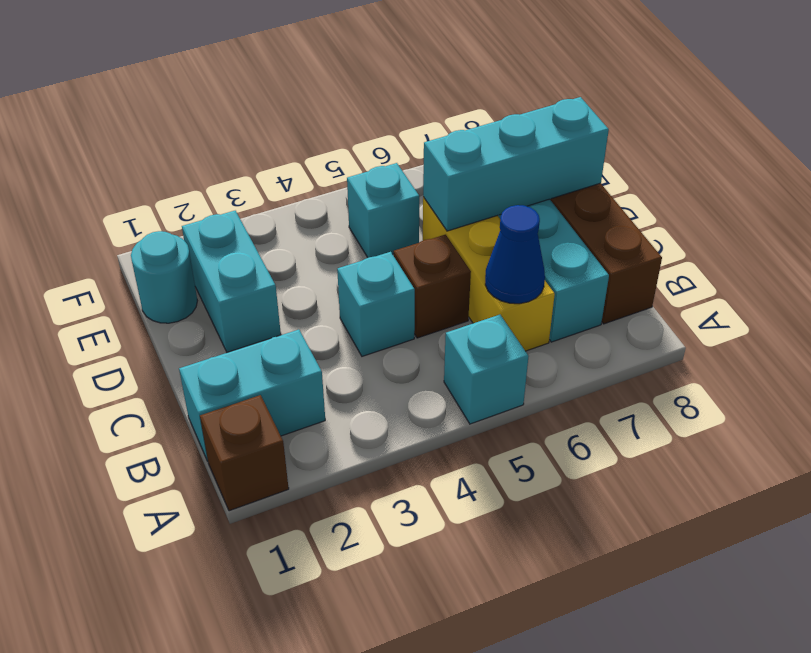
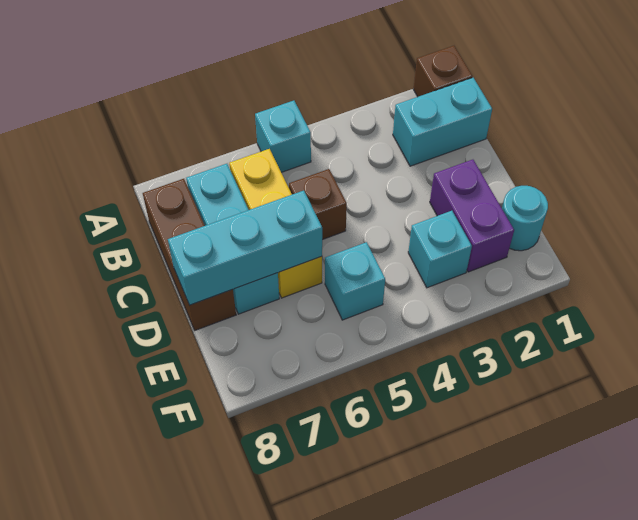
blue 1x1 cone [485,205,545,304] -> none
cyan 1x1 brick [337,252,415,356] -> cyan 1x1 brick moved to [408,211,472,288]
cyan 1x2 brick [182,211,281,352] -> purple 1x2 brick [430,160,514,272]

